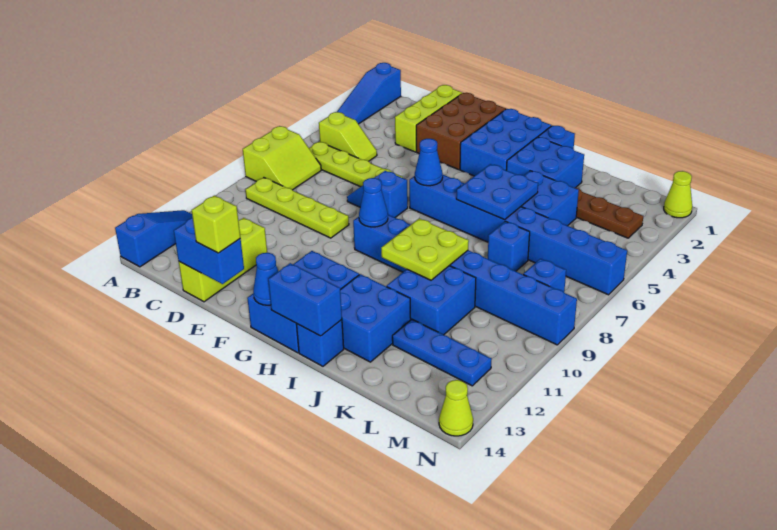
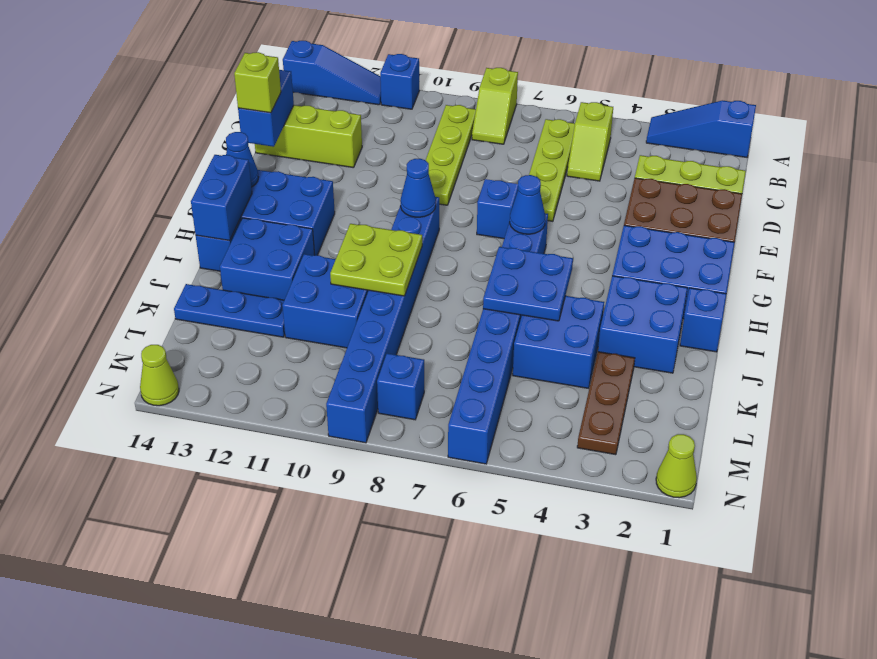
lime 2x2 slope [243,126,321,190] -> lime 1x2 slope [472,68,518,144]
blue 1x1 brick [488,221,530,271] -> blue 1x1 brick moved to [380,54,419,109]
blue 1x3 plate [392,319,492,386] -> blue 1x3 plate turned to [174,284,285,337]

